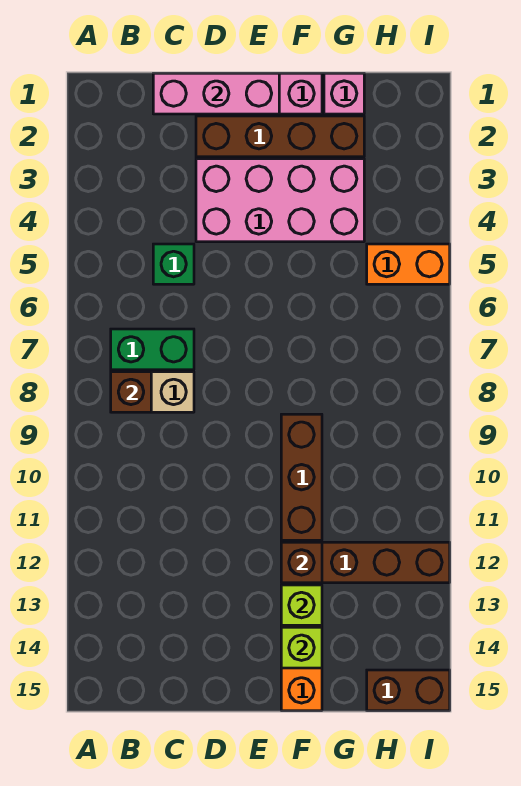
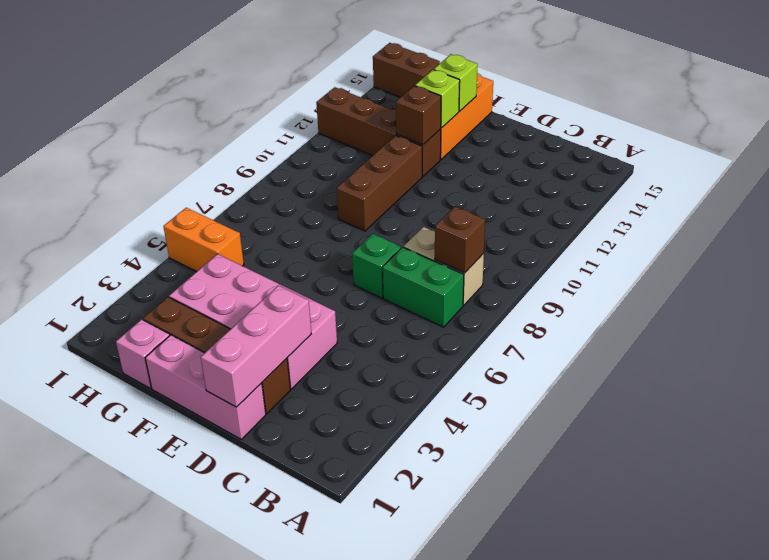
pink 1x3 brick [153,73,279,114] -> pink 1x3 brick turned to [201,285,311,407]
green 1x1 brick [153,244,194,284] -> green 1x1 brick moved to [352,234,401,298]

